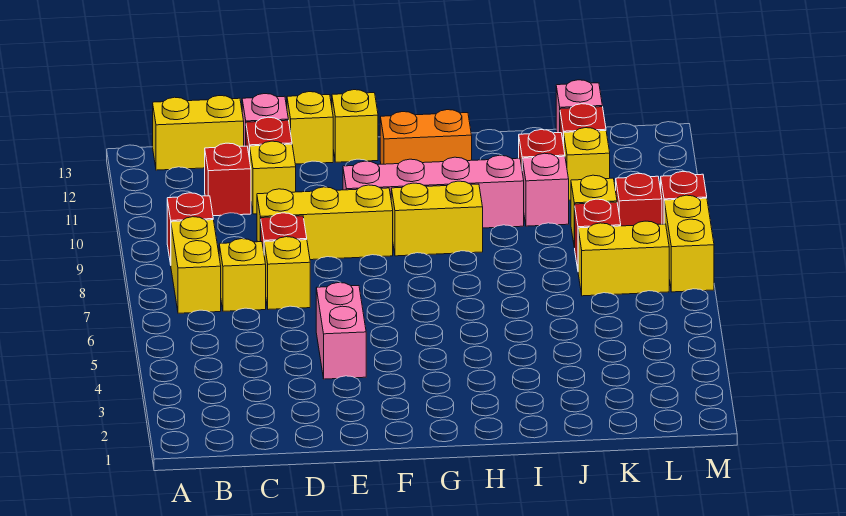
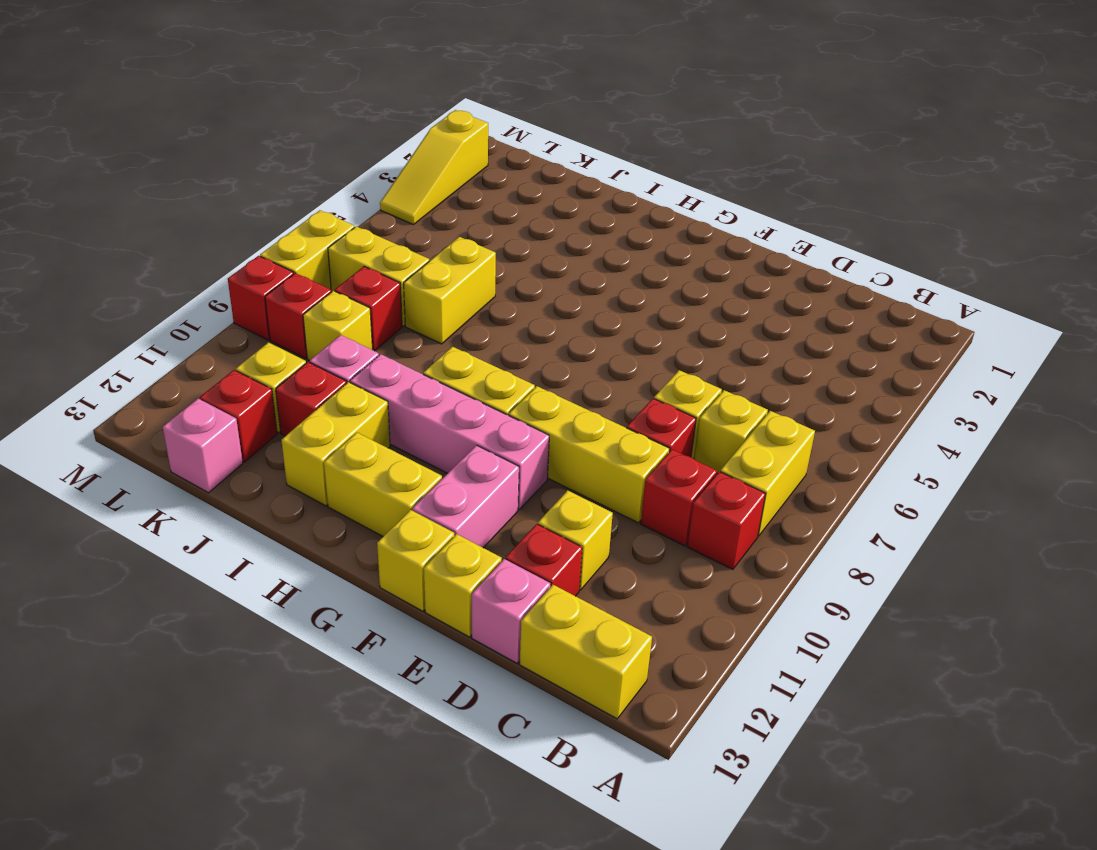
red 1x1 brick [205,143,251,216] -> red 1x1 brick moved to [641,450,717,546]
pink 1x2 brick [316,283,366,379] -> pink 1x2 brick moved to [412,445,519,548]
orange 1x2 brick [380,110,472,164] -> yellow 1x2 brick [324,433,442,536]
none -> yellow 1x2 brick [281,382,390,506]
none -> yellow 1x2 brick [404,237,496,344]
none -> yellow 1x3 slope [380,110,488,225]

